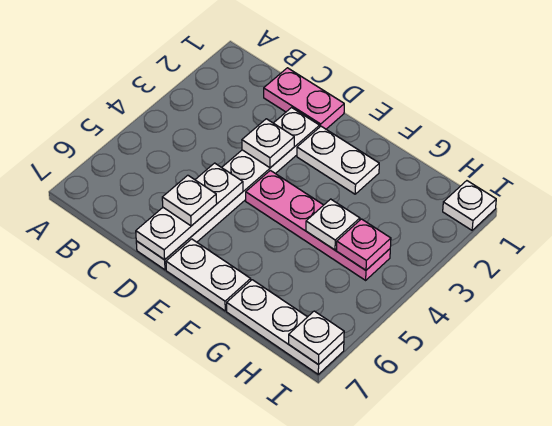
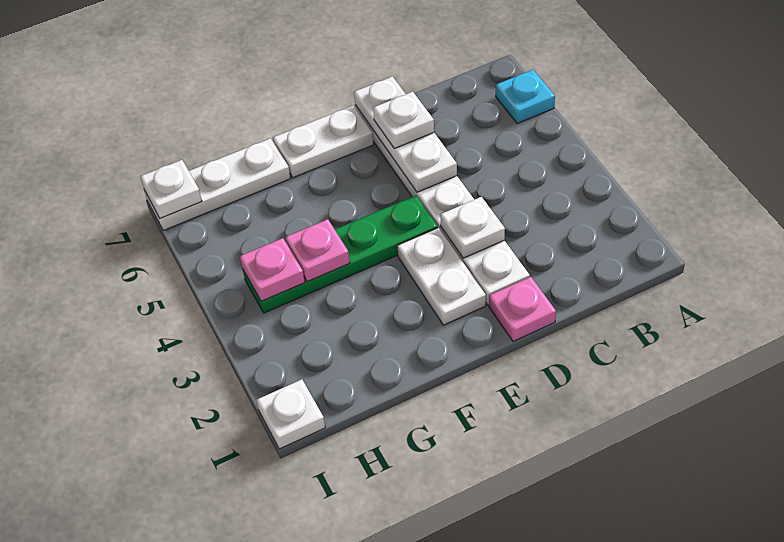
none -> cyan 1x1 plate [496,70,555,124]
pink 1x2 plate [264,68,344,129] -> pink 1x1 plate [489,277,556,341]
white 1x2 plate [297,126,379,194] -> white 1x2 plate turned to [397,228,486,325]
pink 1x4 plate [246,170,390,280] -> green 1x4 plate [243,195,438,313]
white 1x1 plate [306,199,360,250] -> pink 1x1 plate [285,219,350,282]

